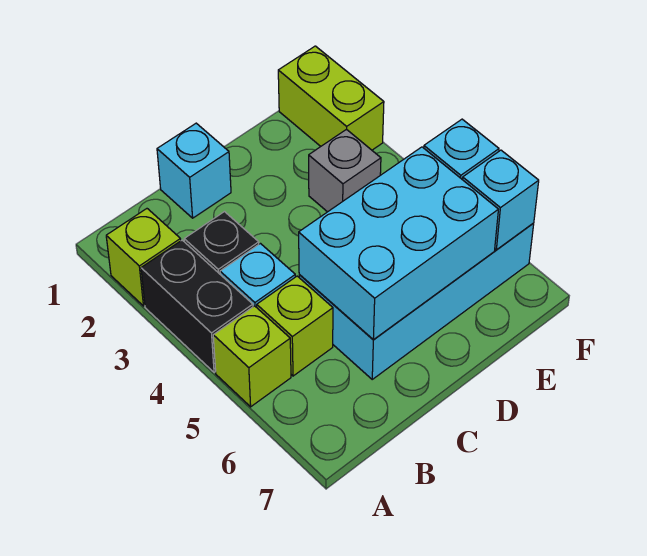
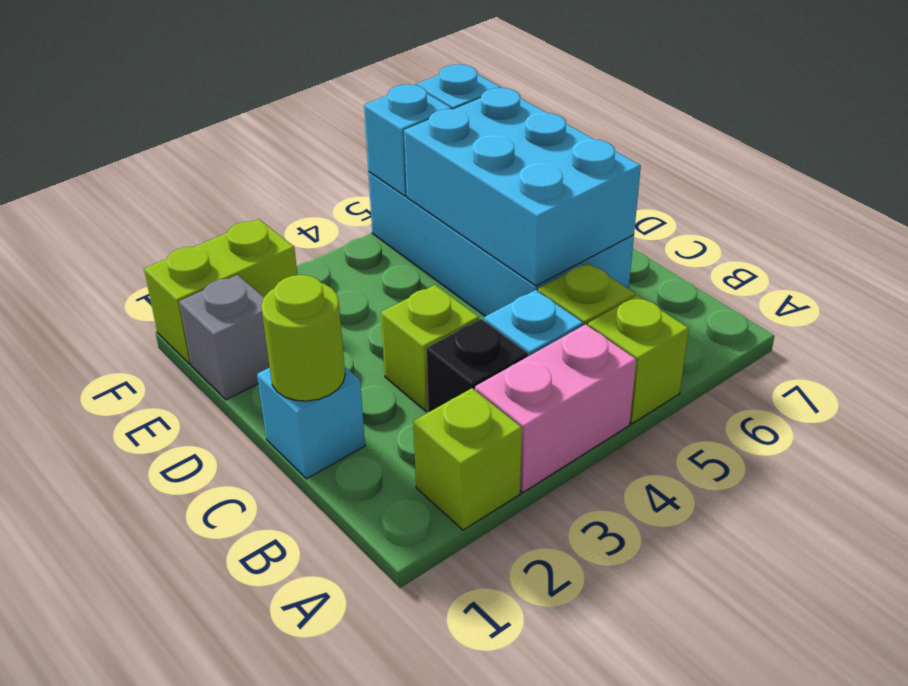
black 1x2 brick [141,240,253,372] -> pink 1x2 brick [475,324,636,492]
none -> lime 1x1 round brick [261,275,345,401]
none -> lime 1x1 brick [381,285,479,411]
grey 1x1 brick [309,129,381,212] -> grey 1x1 brick moved to [179,275,270,400]

